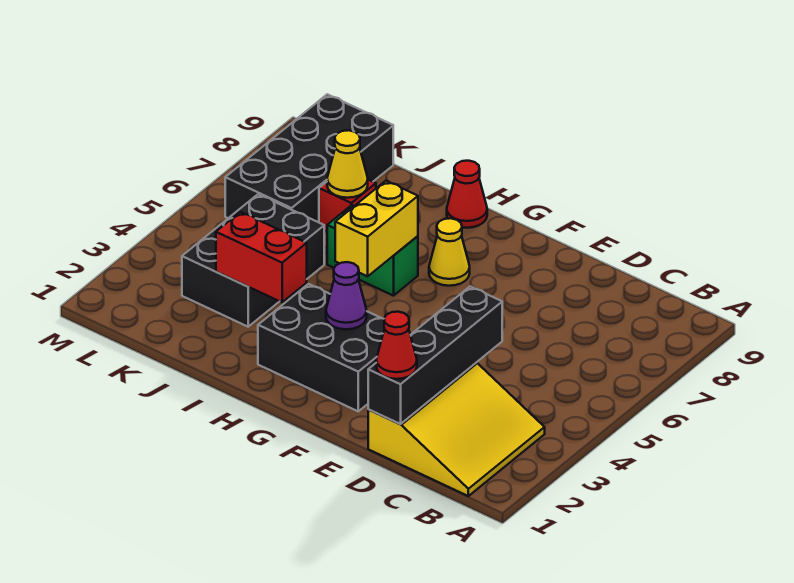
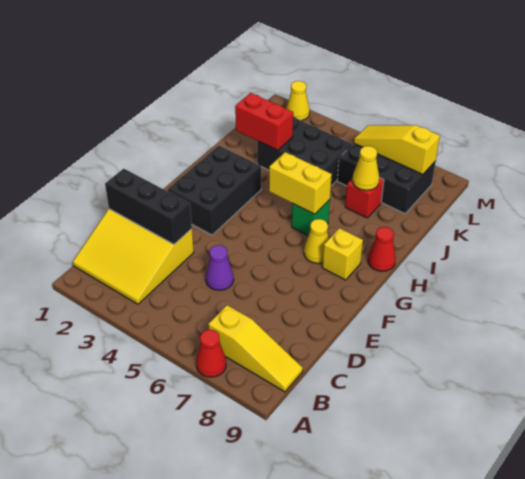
none -> yellow 1x3 slope [208,305,303,392]
black 1x4 brick [368,286,502,424] -> black 1x3 brick [105,169,192,244]
red 1x1 cone [376,312,417,379] -> red 1x1 cone moved to [196,330,226,377]
purple 1x1 cone [326,262,367,329] -> purple 1x1 cone moved to [206,245,234,290]
none -> yellow 1x1 brick [322,228,363,280]
green 1x2 brick [327,205,418,296] -> green 1x1 brick [292,199,330,236]
red 1x2 brick [216,212,307,302] -> red 1x2 brick turned to [235,93,294,150]
black 2x4 brick [225,94,393,222] -> black 2x3 brick [337,144,436,214]
none -> yellow 1x3 slope [354,125,440,174]
none -> yellow 1x1 cone [286,81,310,121]

